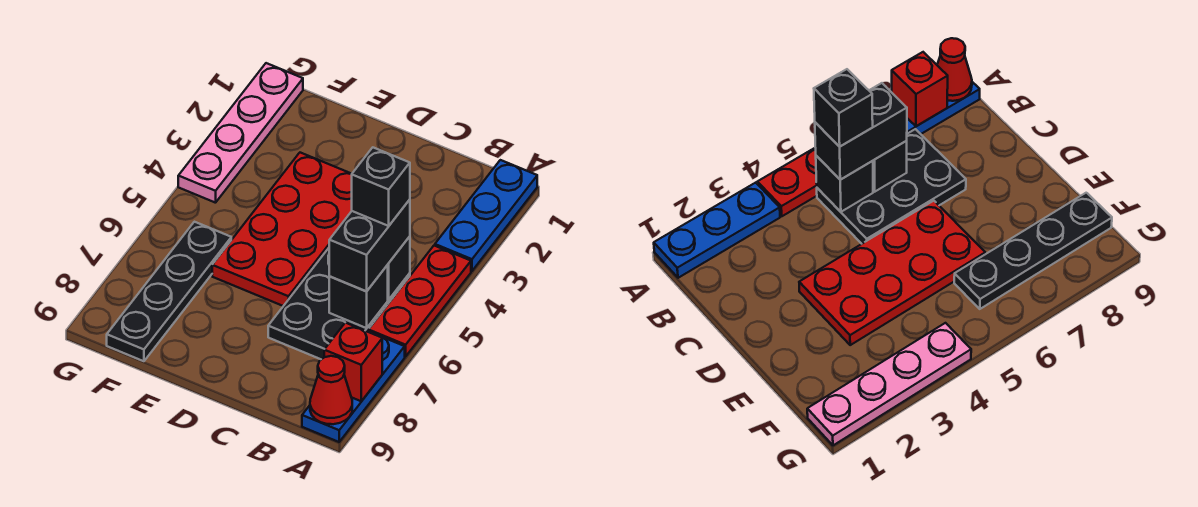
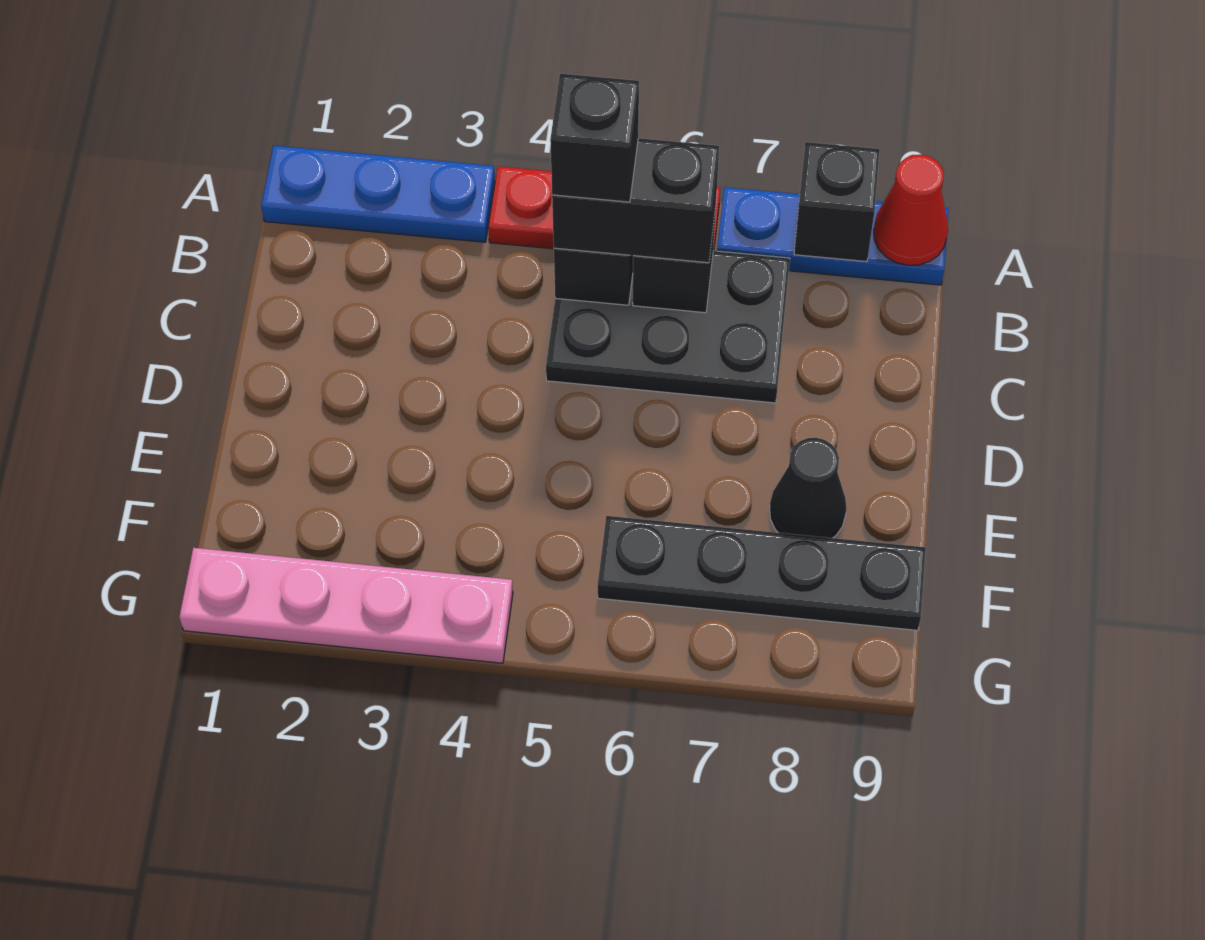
red 1x1 brick [324,323,382,401] -> black 1x1 brick [794,142,880,262]
red 2x4 plate [212,153,352,306] -> none
none -> black 1x1 cone [770,438,846,538]

